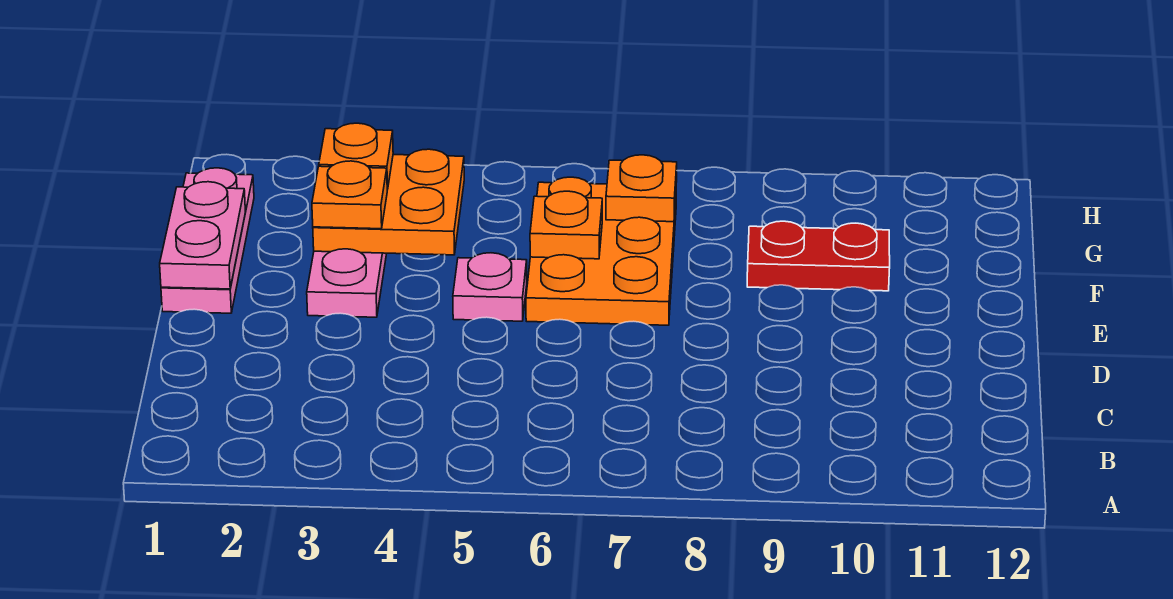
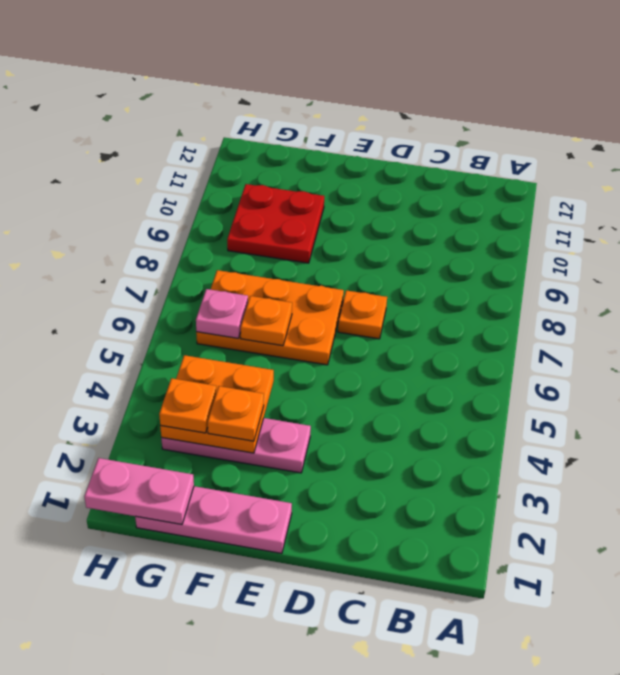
pink 1x2 plate [160,182,245,289] -> pink 1x2 plate moved to [84,458,194,525]
pink 1x1 plate [453,253,527,321] -> pink 1x1 plate moved to [196,289,248,338]
red 1x2 plate [747,221,890,291] -> red 2x2 plate [227,184,324,263]
orange 1x1 plate [606,155,677,222] -> orange 1x1 plate moved to [338,290,387,339]

